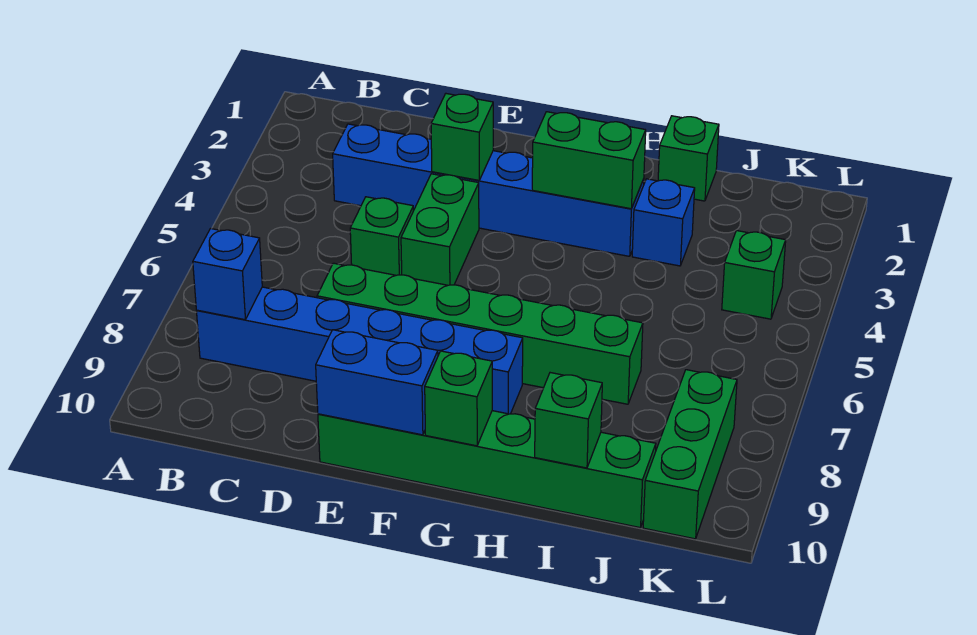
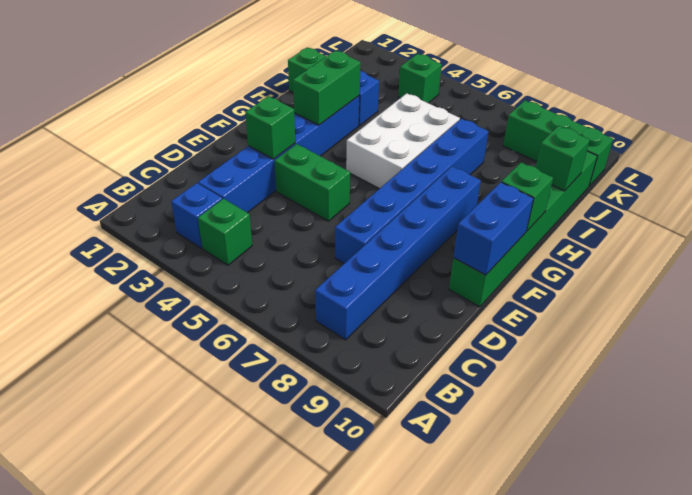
blue 1x1 brick [193,229,262,320] -> blue 1x1 brick moved to [171,183,222,248]
green 1x1 brick [350,197,414,275] -> green 1x1 brick moved to [198,199,252,265]
green 1x6 brick [317,263,643,404] -> blue 1x6 brick [335,119,489,263]
none -> white 2x3 brick [346,93,460,189]

